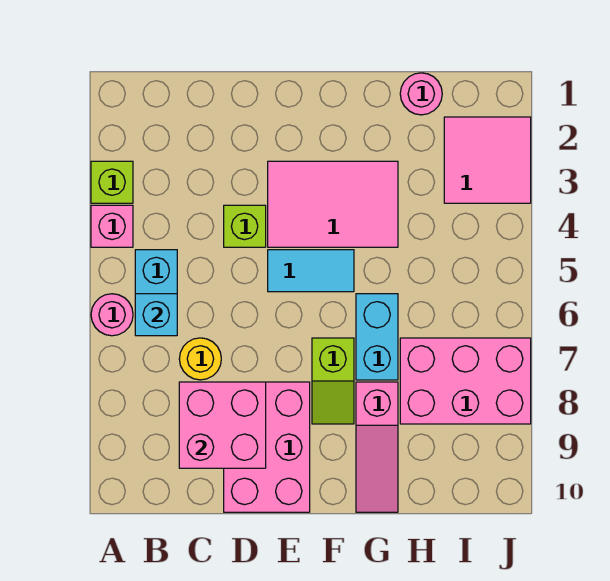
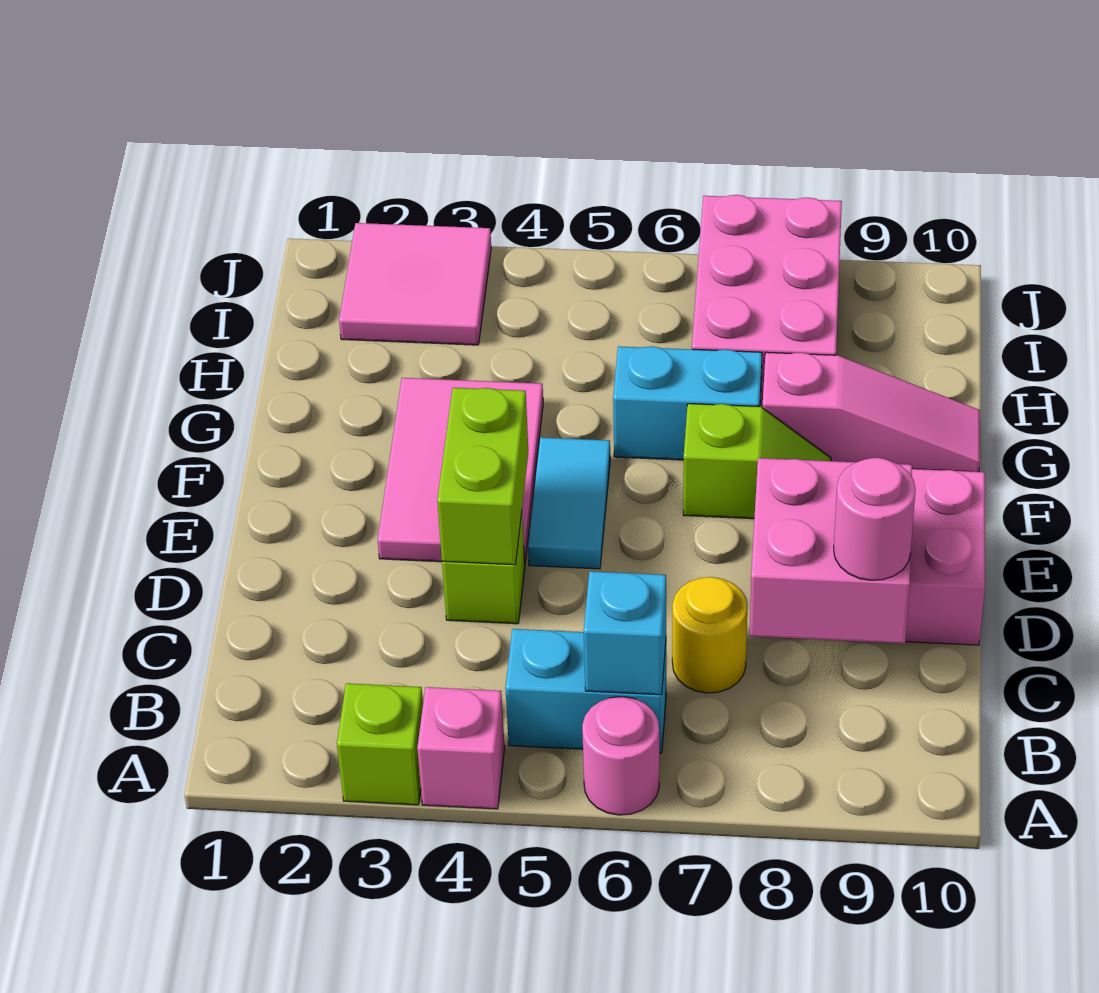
none -> lime 1x2 brick [437,388,528,565]
pink 1x1 round brick [400,73,442,115] -> pink 1x1 round brick moved to [834,458,916,580]

